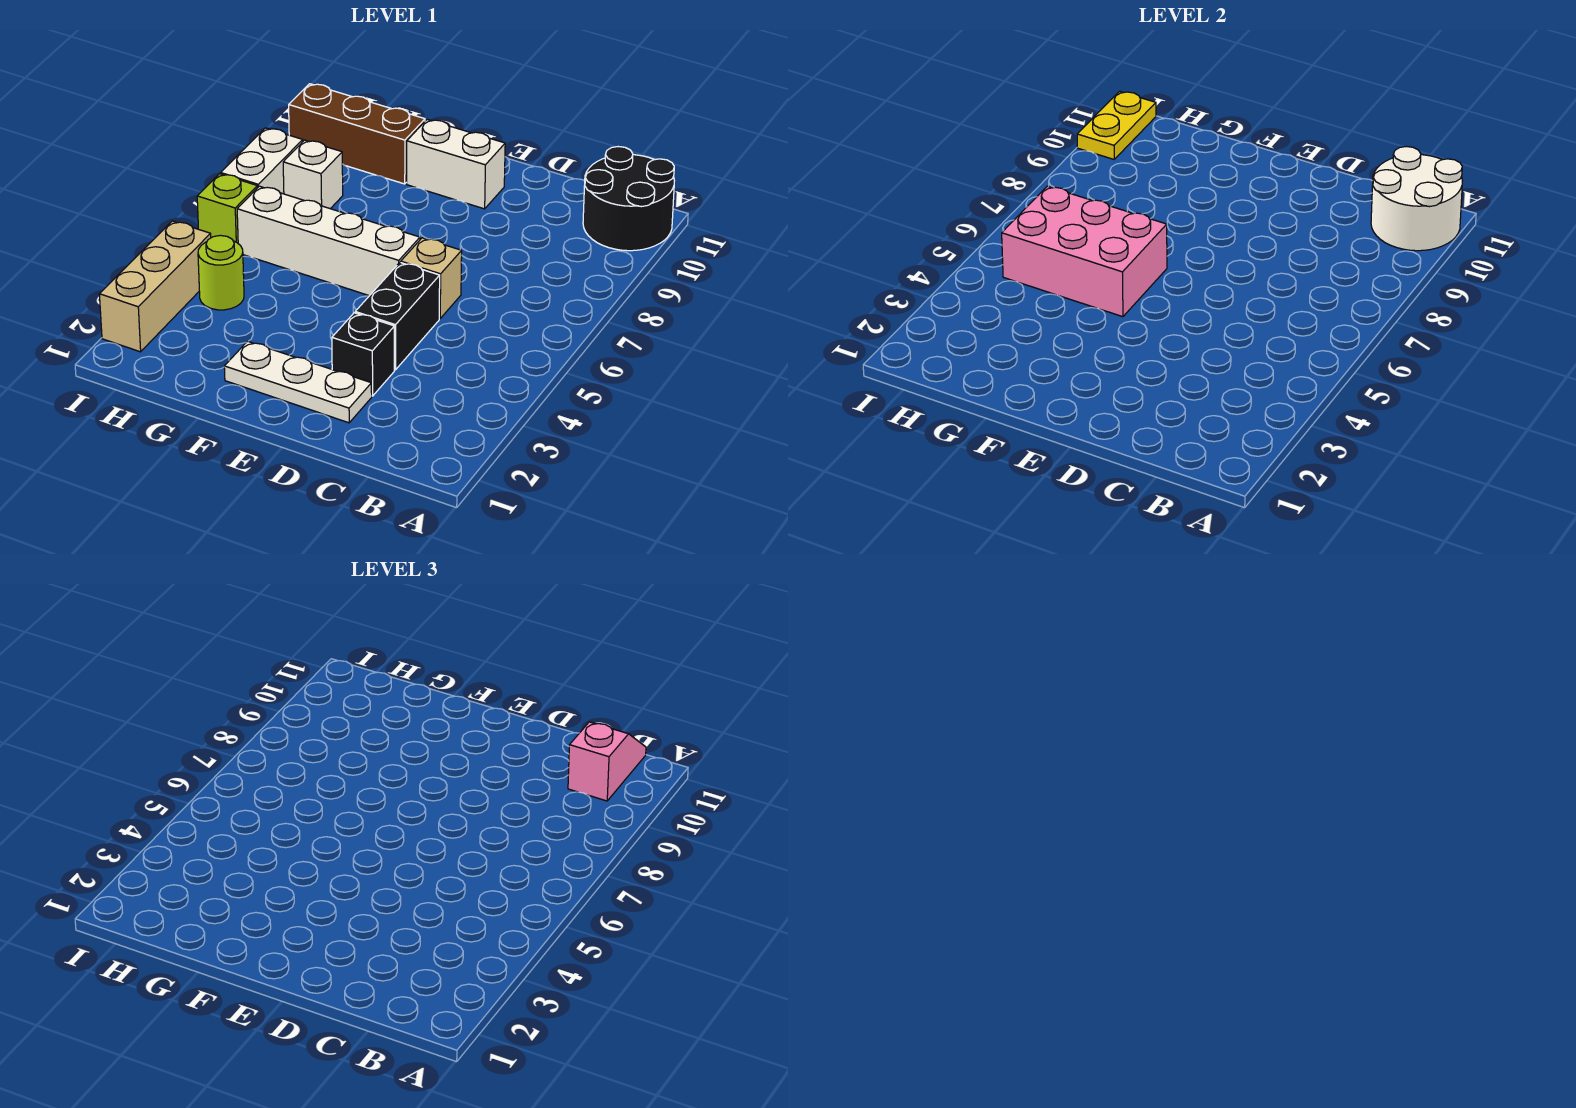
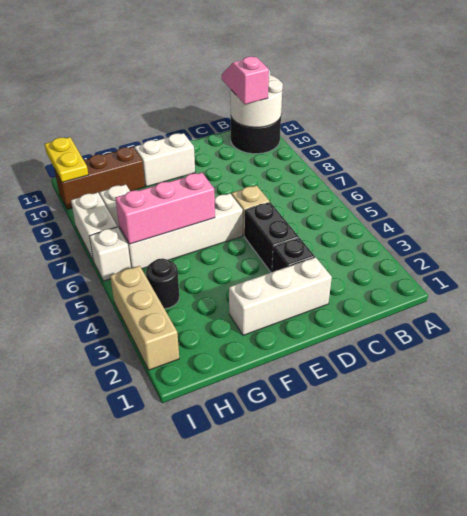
white 1x3 plate [224,341,372,423] -> white 1x3 brick [229,257,332,335]
pink 2x3 brick [1002,186,1167,317] -> pink 1x3 brick [115,173,215,244]
lime 1x1 round brick [198,235,244,310] -> black 1x1 round brick [146,258,179,309]
lime 1x1 brick [197,174,257,243] -> white 1x1 brick [90,227,131,281]

